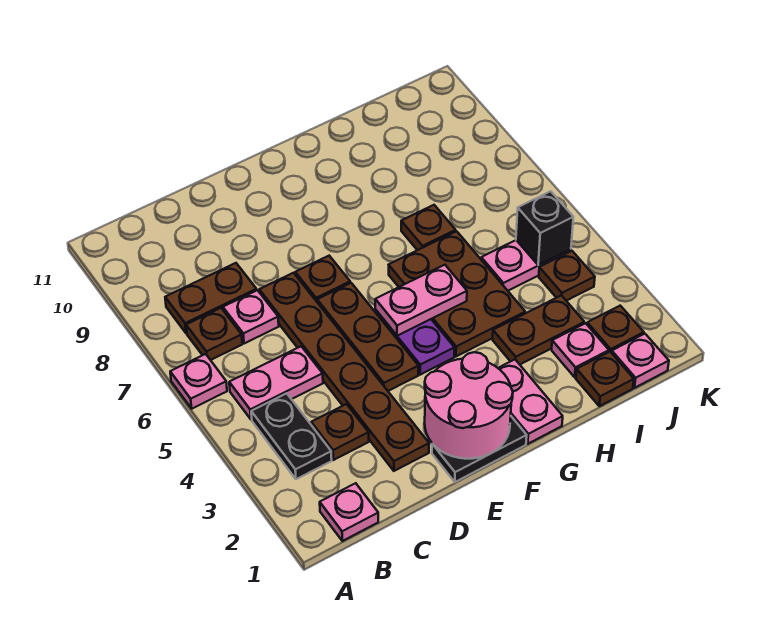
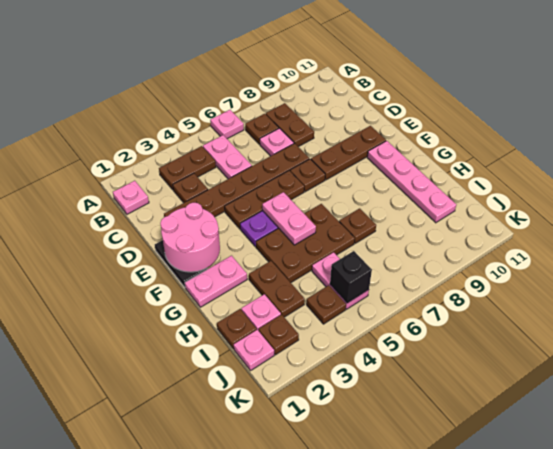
black 1x2 plate [251,393,332,479] -> brown 1x2 plate [159,146,216,190]
none -> brown 1x3 plate [311,126,386,180]
none -> pink 1x4 plate [367,141,456,223]

